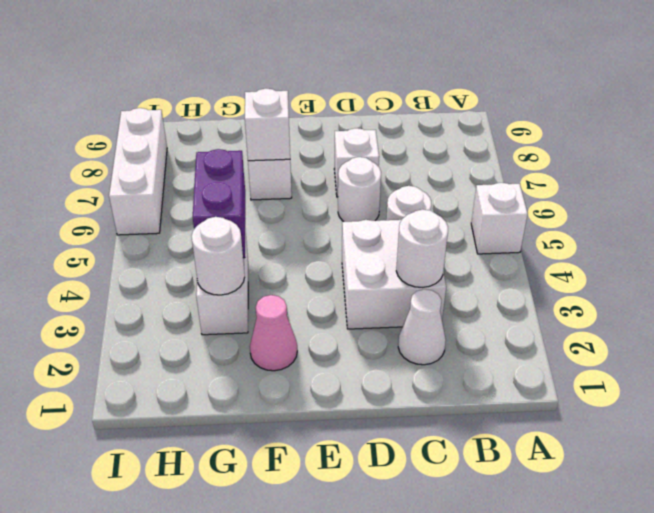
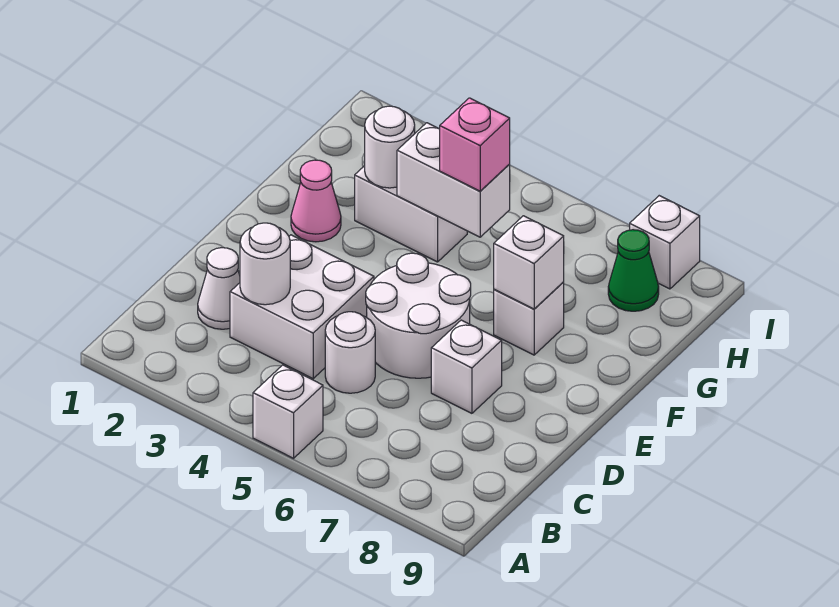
white 1x1 round brick [338,157,381,222] -> white 2x2 round brick [366,253,471,378]
purple 1x2 brick [193,149,245,258] -> white 1x2 brick [397,123,510,237]
none -> pink 1x1 brick [440,98,510,191]
none -> green 1x1 cone [608,230,659,311]
white 1x3 brick [109,108,167,235] -> white 1x1 brick [630,196,700,289]

